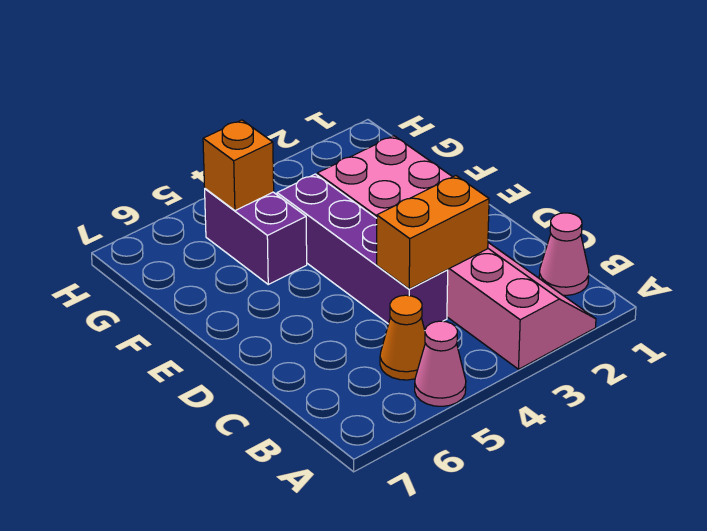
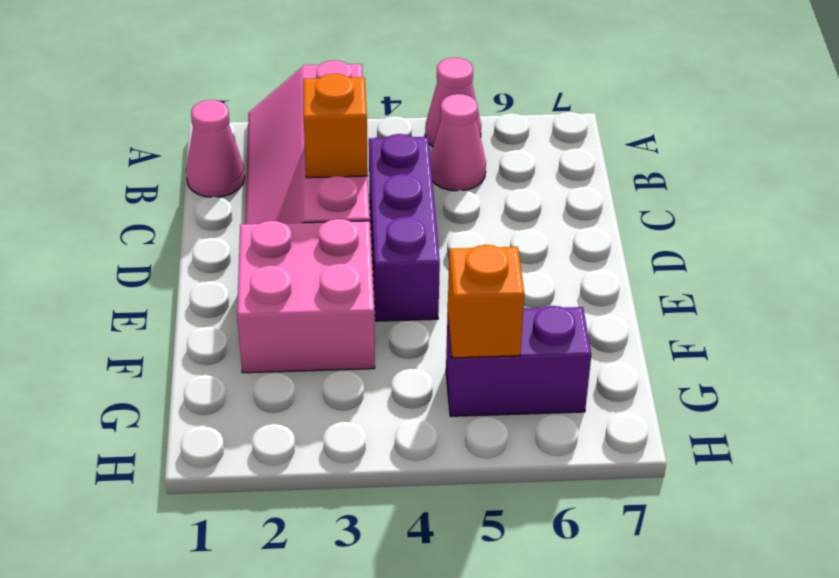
orange 1x1 cone [380,295,425,380] -> pink 1x1 cone [430,94,486,191]
orange 1x2 brick [377,176,489,289] -> orange 1x1 brick [303,74,368,178]
purple 1x4 brick [277,174,448,330] -> purple 1x3 brick [369,134,440,321]
purple 1x2 brick [205,189,307,284] -> purple 1x2 brick turned to [446,306,591,416]

